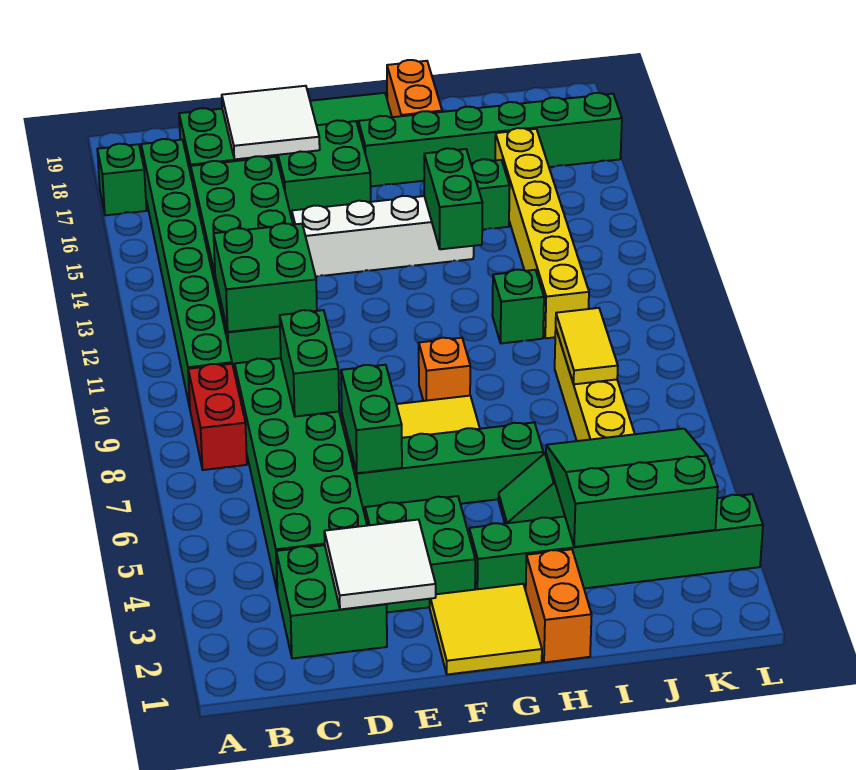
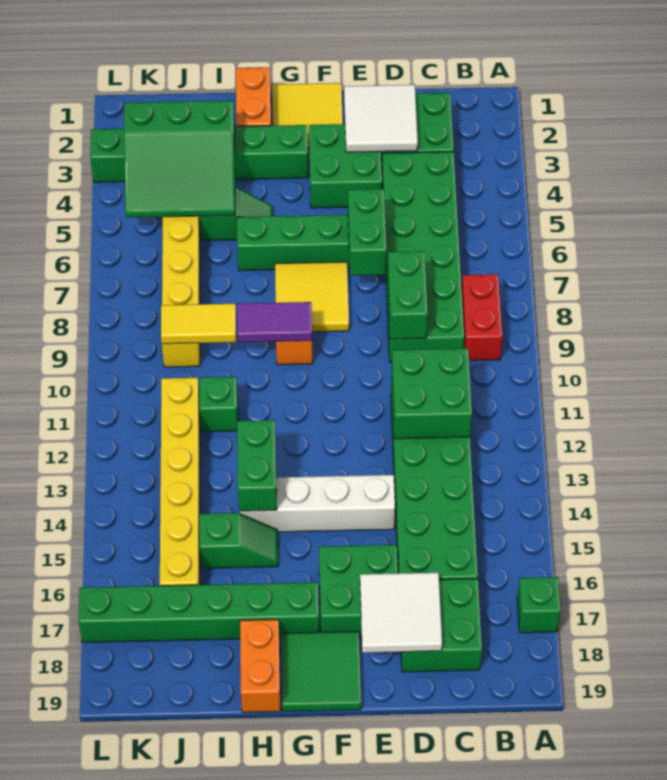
green 1x8 brick [141,139,232,407] -> none
none -> purple 1x2 tile [237,302,312,342]
yellow 1x2 tile [556,308,618,384] -> yellow 1x2 tile turned to [161,304,236,344]

